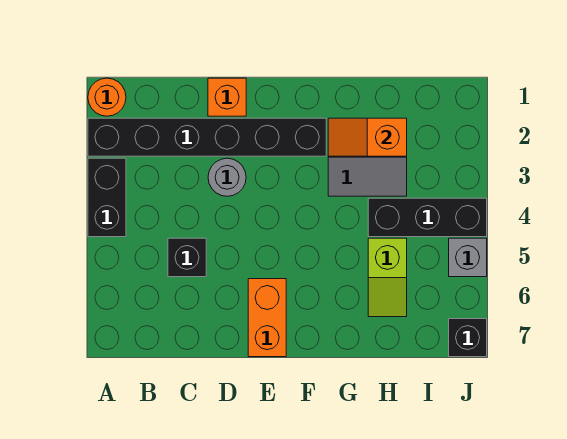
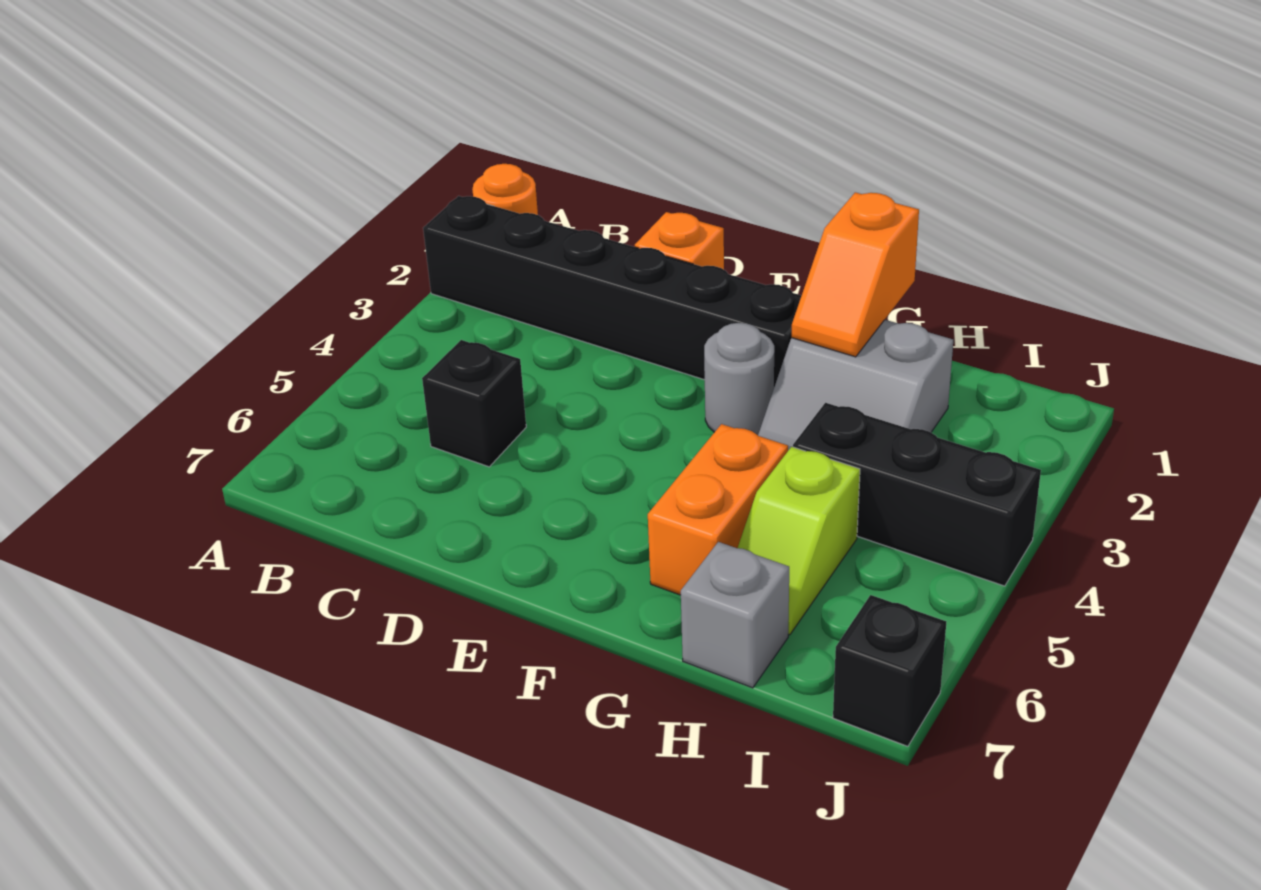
black 1x2 brick [88,158,126,237] -> none
grey 1x1 round brick [208,158,246,196] -> grey 1x1 round brick moved to [704,323,774,435]
orange 1x2 brick [248,279,286,357] -> orange 1x2 brick moved to [648,424,788,595]
orange 1x2 slope [328,118,407,156] -> orange 1x2 slope turned to [792,192,919,357]
grey 1x1 brick [449,238,487,277] -> grey 1x1 brick moved to [681,542,789,688]

